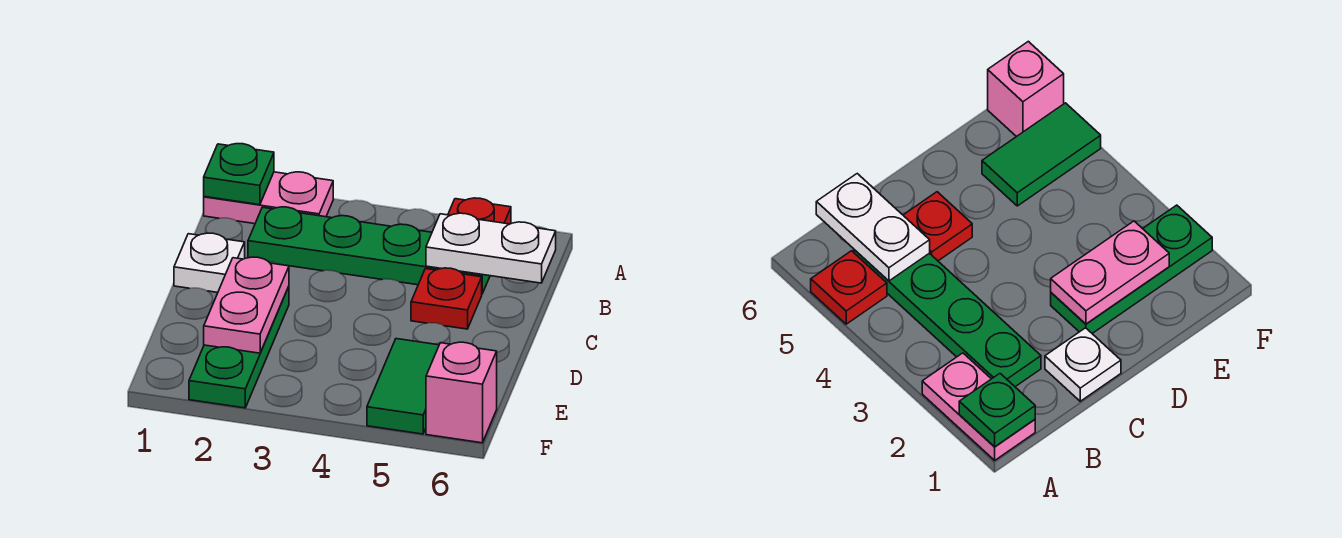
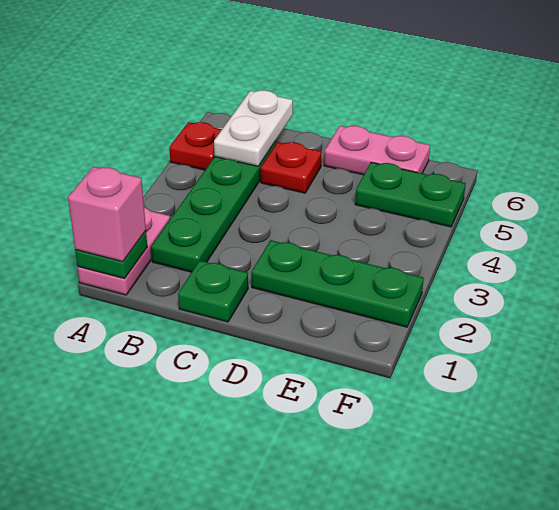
white 1x1 plate [174,233,245,292] -> green 1x1 plate [178,261,248,322]
pink 1x2 plate [204,257,289,353] -> pink 1x2 plate moved to [324,126,430,175]
green 1x2 tile [367,339,439,434] -> green 1x2 plate [355,162,466,227]
pink 1x1 brick [426,342,497,443] -> pink 1x1 brick moved to [68,167,146,262]

